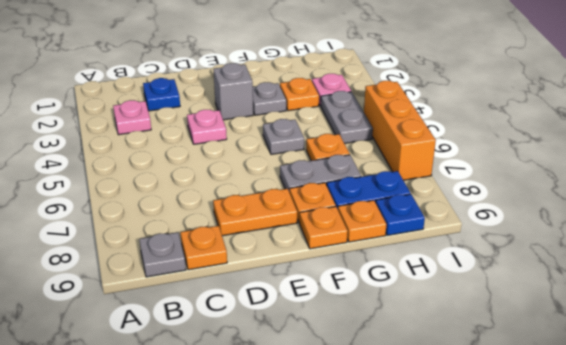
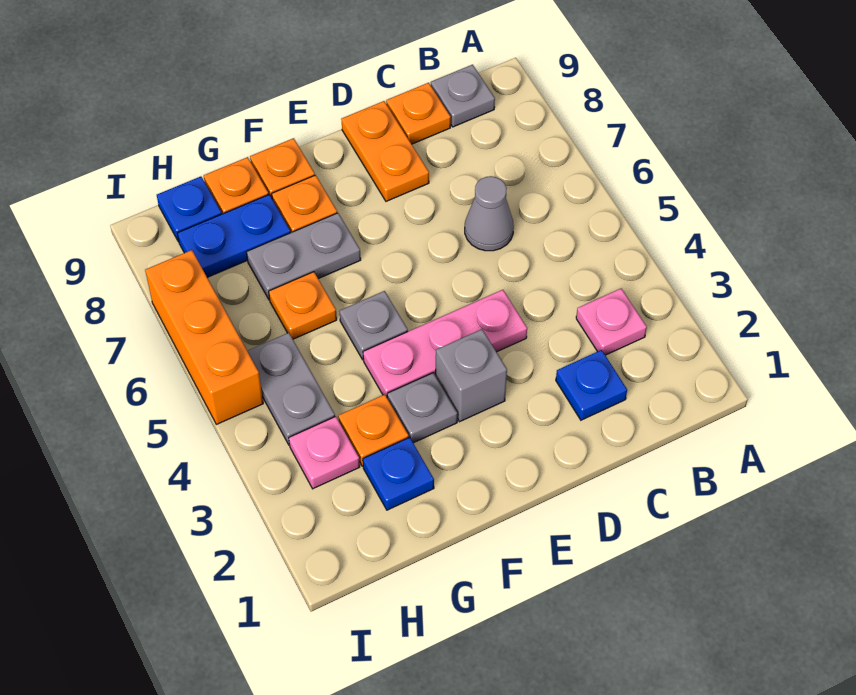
none -> grey 1x1 cone [465,176,514,251]
pink 1x1 plate [187,110,227,144] -> pink 1x3 plate [363,290,527,397]
orange 1x2 plate [213,189,297,236] -> orange 1x2 plate turned to [341,101,429,201]
none -> blue 1x1 plate [363,437,434,510]

